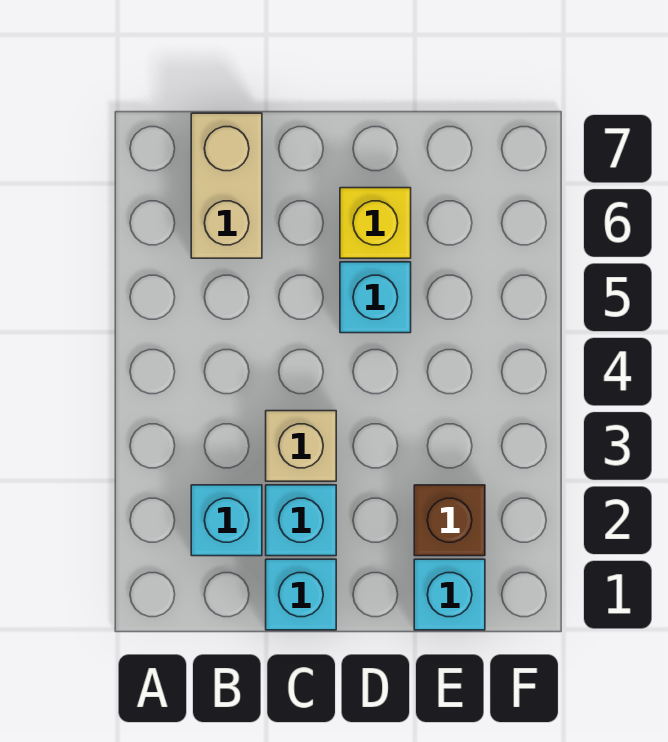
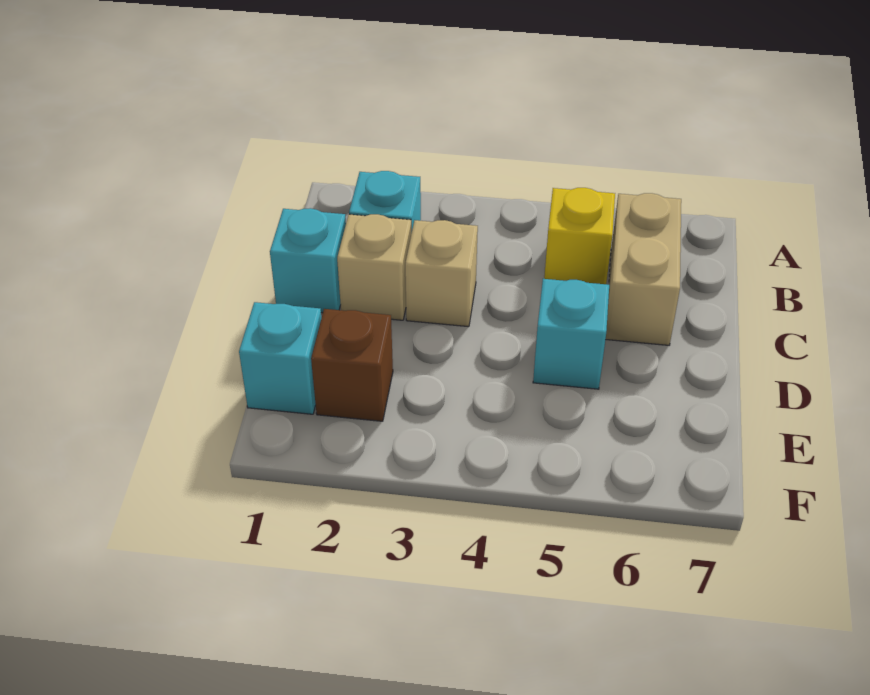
tan 1x2 brick [191,113,262,258] -> tan 1x2 brick turned to [606,193,681,345]
cyan 1x1 brick [266,485,336,556] -> tan 1x1 brick [337,214,411,320]
yellow 1x1 brick [340,188,411,258] -> yellow 1x1 brick moved to [544,188,615,284]

